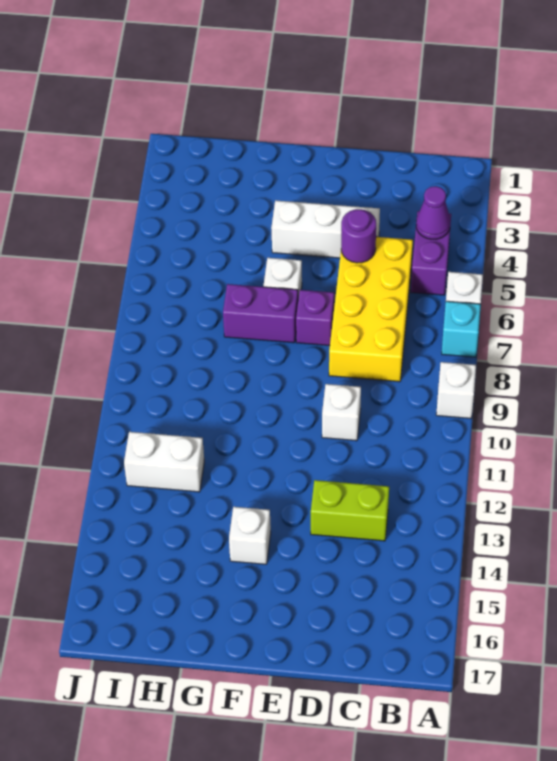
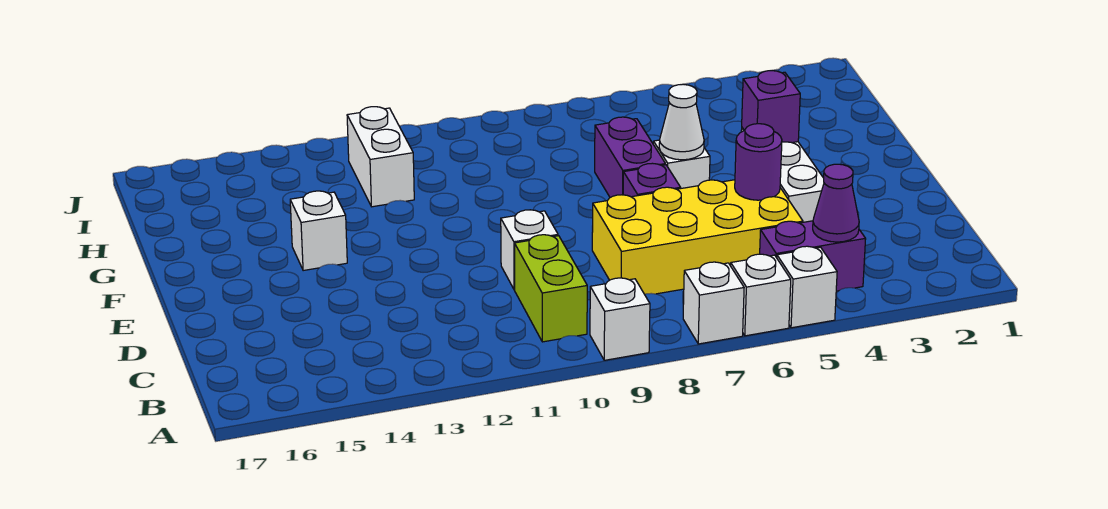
none -> white 1x1 brick [777,246,837,328]
cyan 1x1 brick [442,301,481,357] -> white 1x1 brick [683,262,744,344]
lime 1x2 brick [311,480,389,541] -> lime 1x2 brick moved to [515,235,587,342]
none -> purple 1x1 brick [742,71,800,143]
none -> white 1x1 cone [659,84,704,160]

